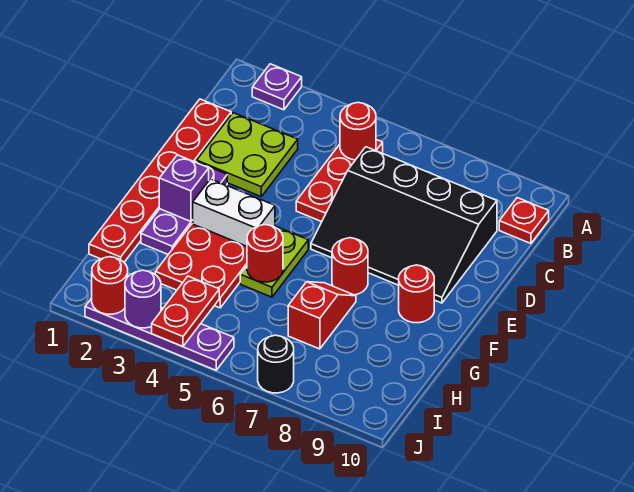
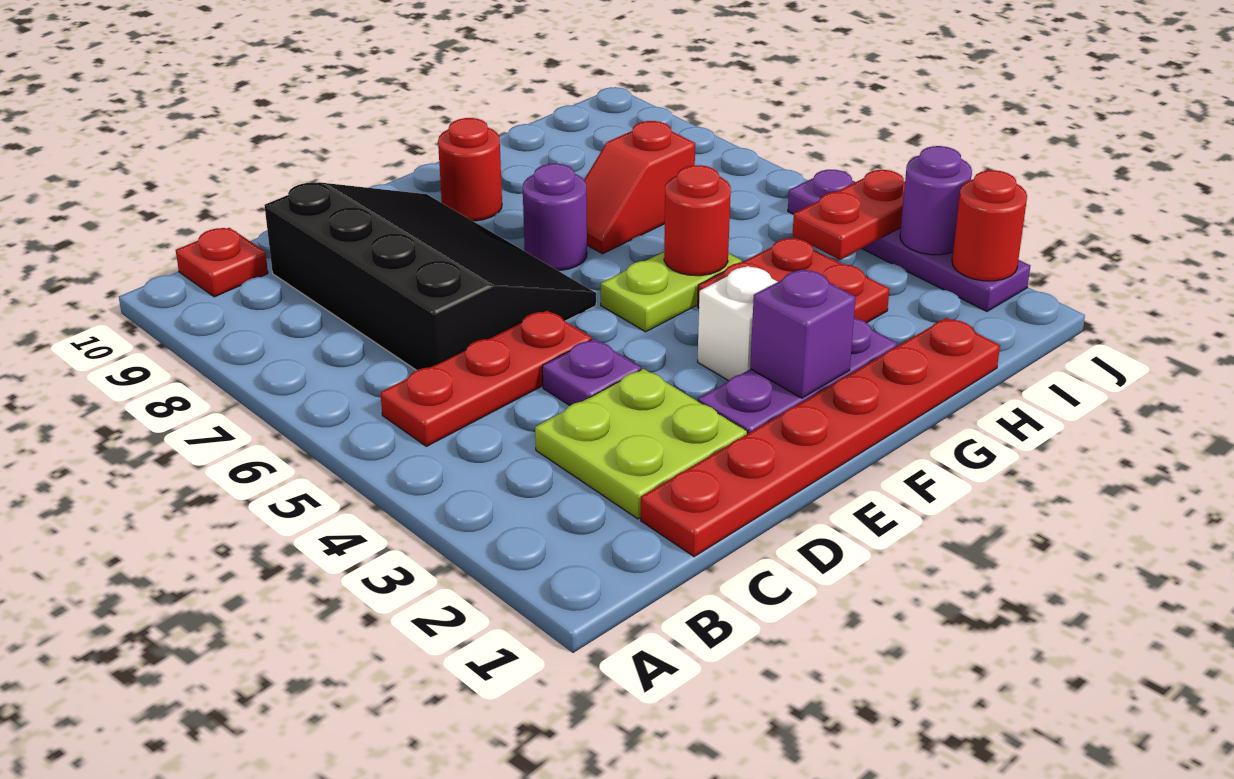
purple 1x1 plate [252,64,302,110] -> purple 1x1 plate moved to [542,339,641,405]
red 1x1 round brick [340,103,376,160] -> none
white 1x2 brick [193,179,275,246] -> white 1x1 brick [697,266,778,381]
red 1x1 round brick [332,238,368,295] -> purple 1x1 round brick [523,164,587,271]
black 1x1 round brick [258,335,294,393] -> none

